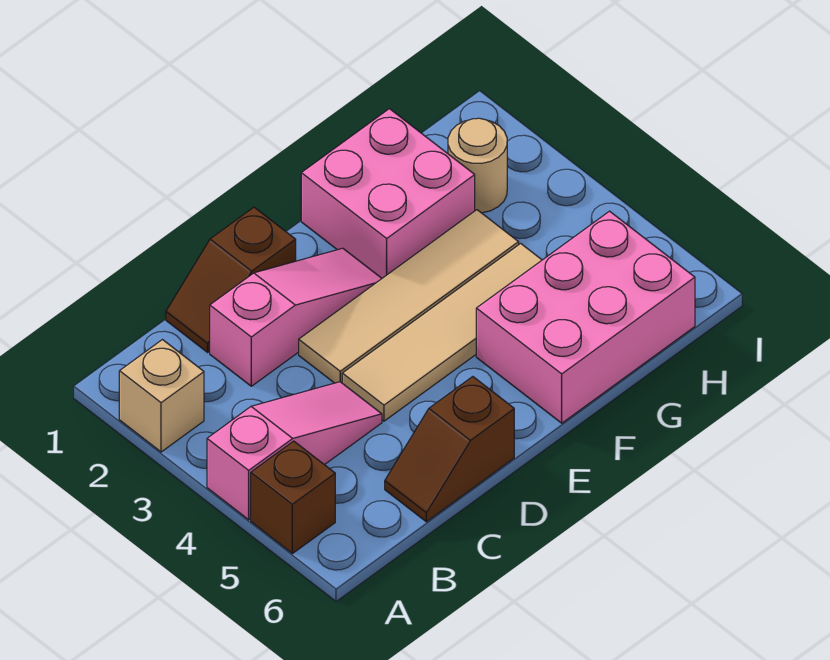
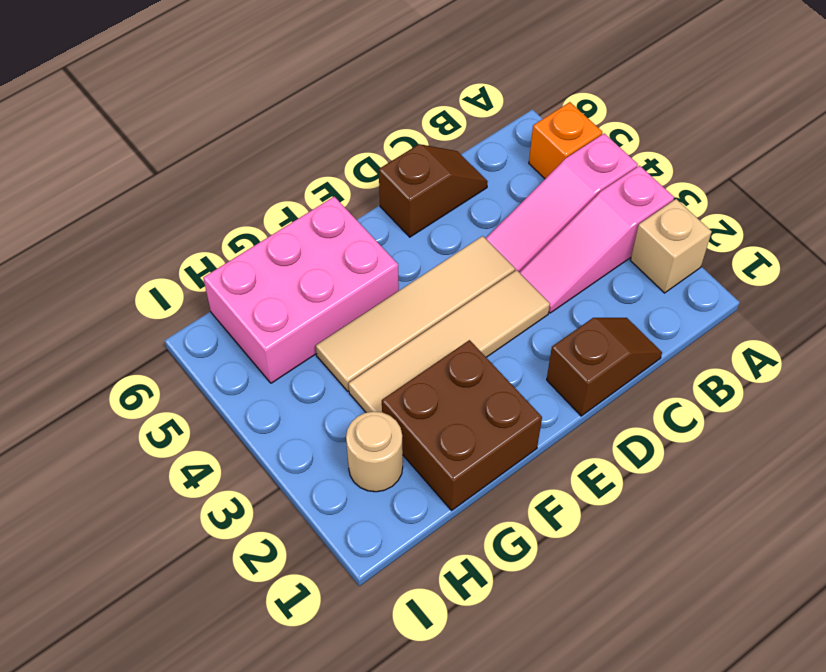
brown 1x1 brick [251,441,335,554] -> orange 1x1 brick [529,102,602,179]
pink 1x3 slope [210,248,382,386] -> pink 1x3 slope moved to [519,166,674,313]
pink 2x2 brick [301,109,475,278] -> brown 2x2 brick [382,340,542,510]

